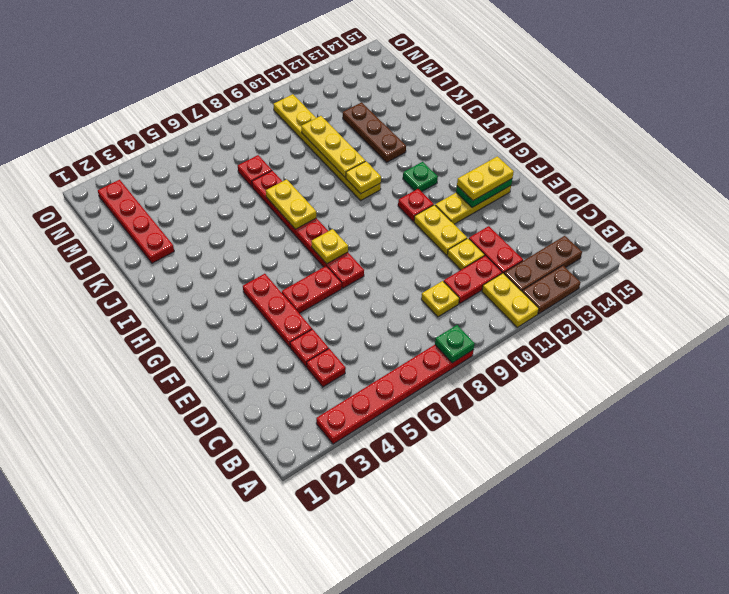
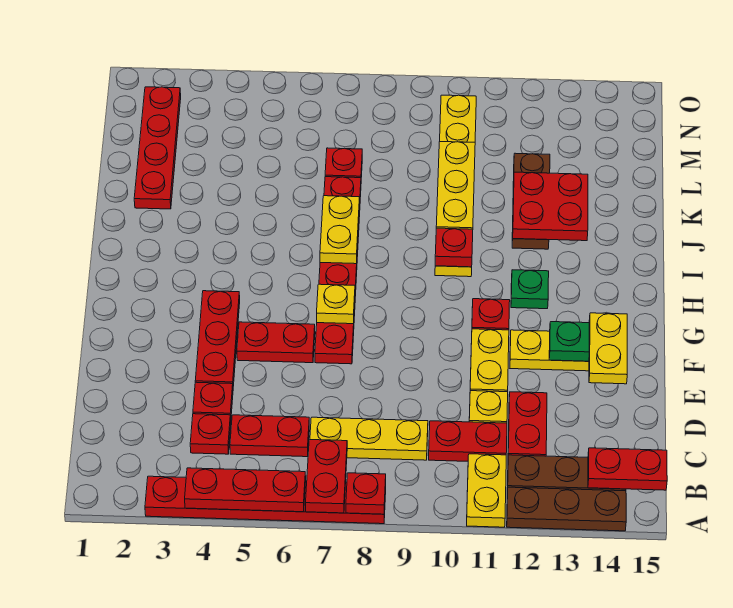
none -> red 1x3 plate [185,468,306,512]
none -> red 1x2 plate [306,440,347,513]
green 1x1 plate [435,325,475,363] -> red 1x1 plate [346,473,386,514]
brown 1x2 plate [522,266,581,314] -> brown 1x3 plate [507,487,626,531]
none -> red 1x2 plate [588,448,667,490]
none -> red 1x2 plate [230,415,309,457]
yellow 1x1 plate [421,281,459,317] -> yellow 1x3 plate [310,417,428,460]
yellow 1x2 plate [457,156,514,201] -> yellow 1x2 plate turned to [589,313,627,384]
yellow 1x1 plate [346,161,381,194] -> red 1x1 plate [435,228,473,267]
none -> red 2x2 plate [513,172,588,241]

